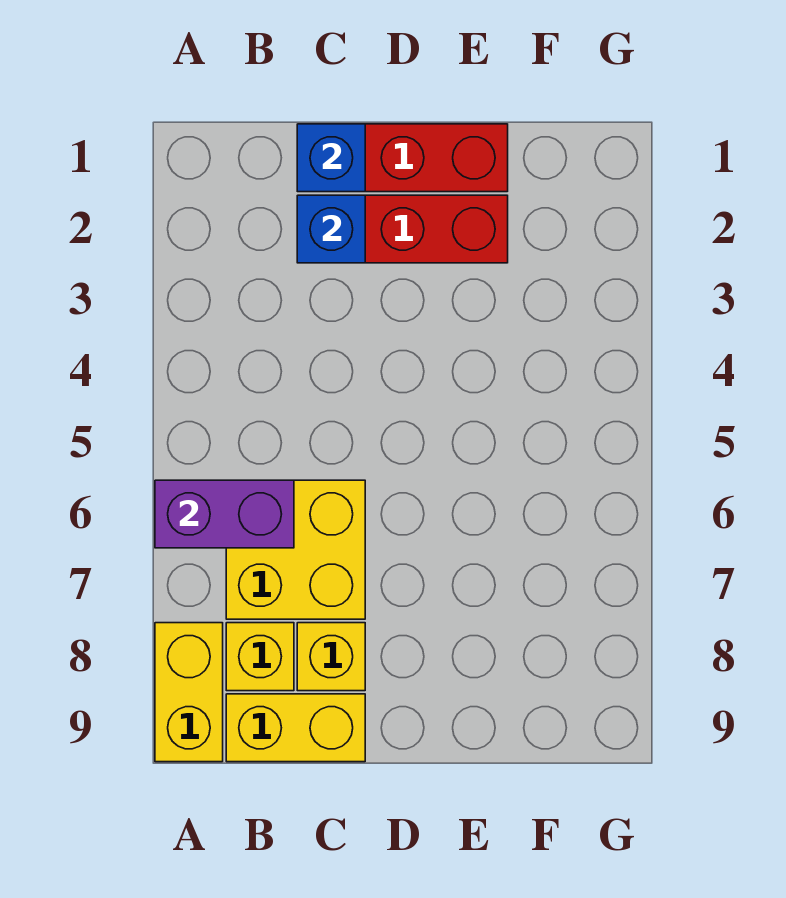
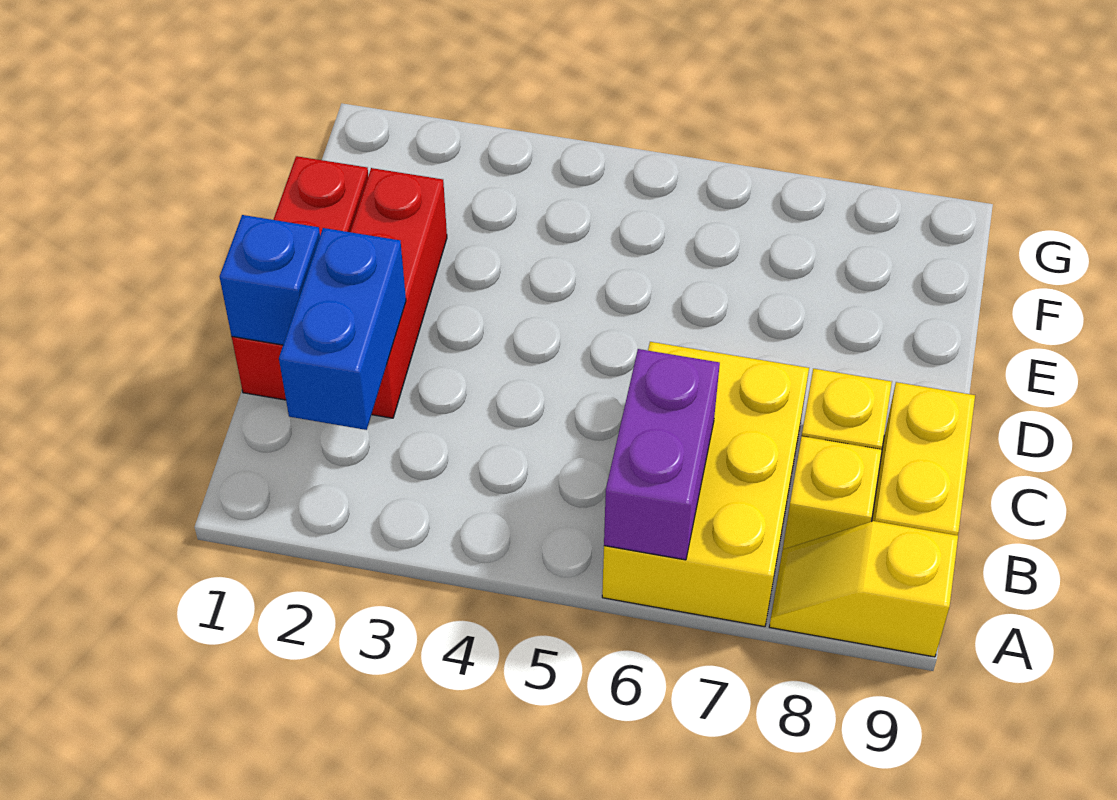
yellow 1x2 brick [155,623,223,762] -> yellow 1x2 slope [769,521,958,657]
yellow 2x2 brick [226,480,365,619] -> yellow 2x3 brick [602,342,809,627]
blue 1x1 brick [297,195,365,263] -> blue 1x2 brick [279,228,406,430]

